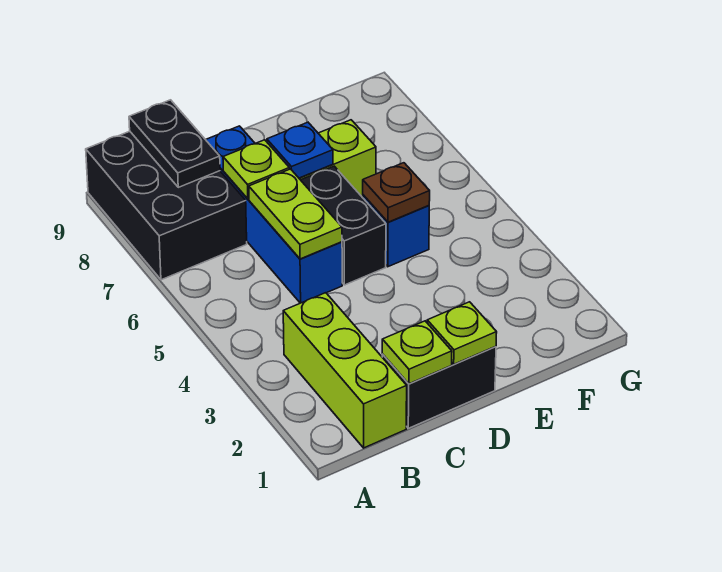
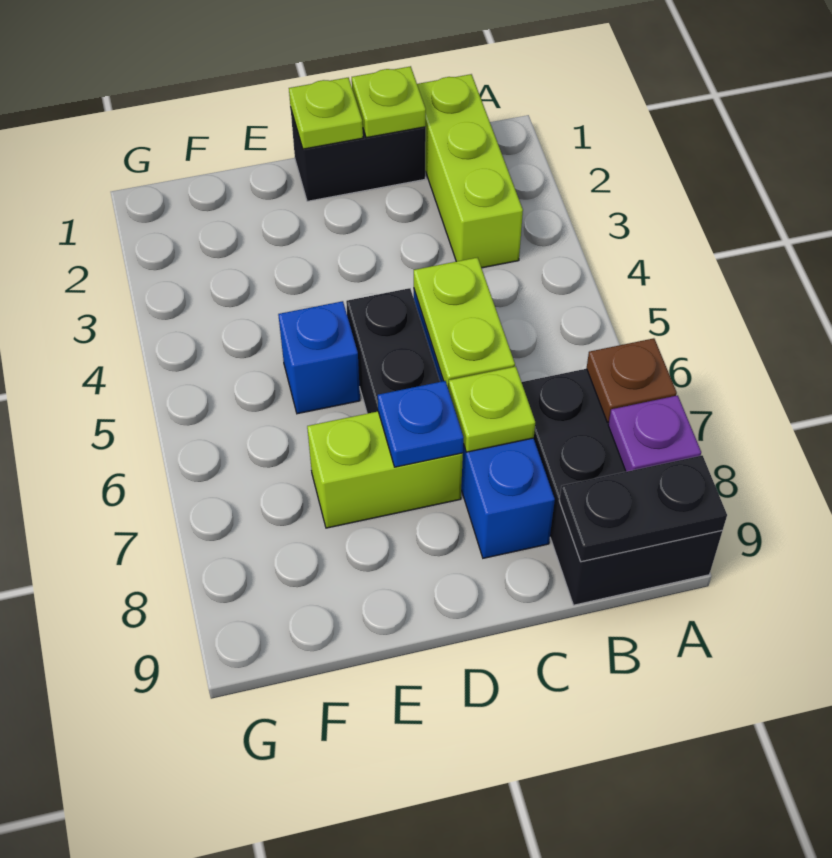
none -> purple 1x1 plate [608,395,701,472]
black 1x2 plate [129,100,220,187] -> black 1x2 plate turned to [559,455,727,562]
brown 1x1 plate [363,163,430,222] -> brown 1x1 plate moved to [587,338,677,423]

